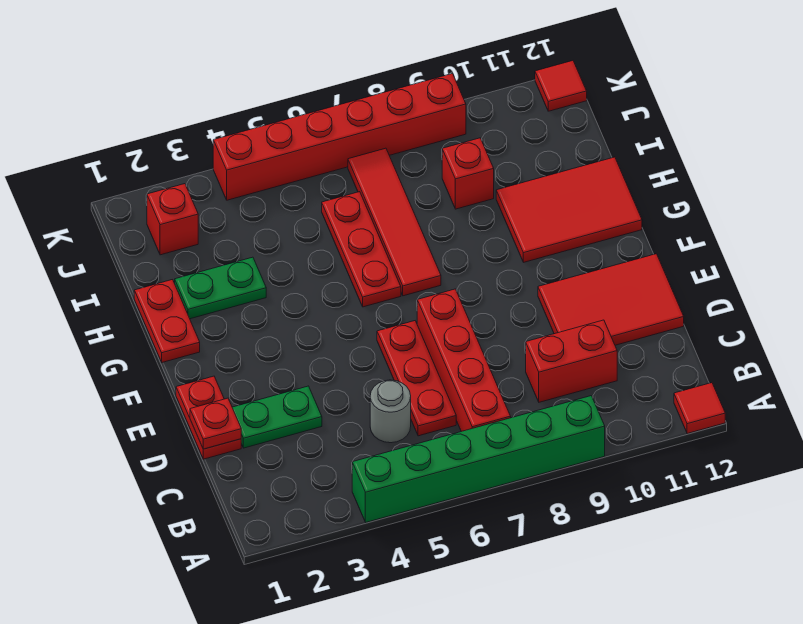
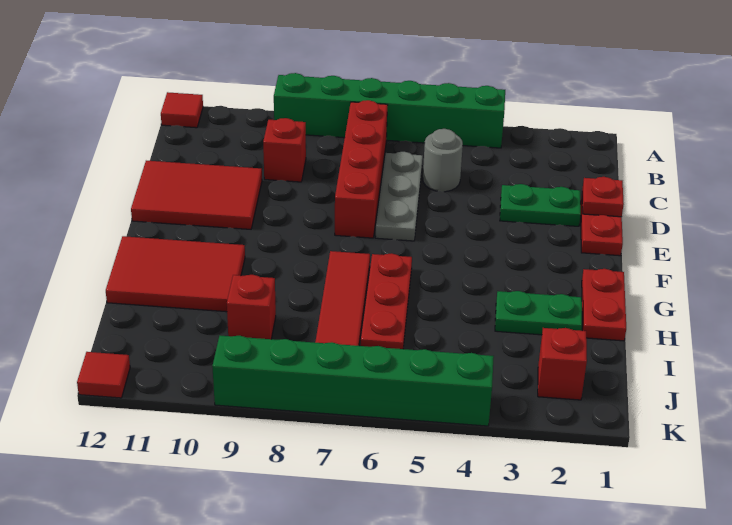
red 1x3 plate [377,321,456,436] -> grey 1x3 plate [375,152,423,241]
red 1x2 brick [526,320,617,402] -> red 1x1 brick [263,118,306,182]
red 1x6 brick [213,74,466,200] -> green 1x6 brick [212,336,494,426]

